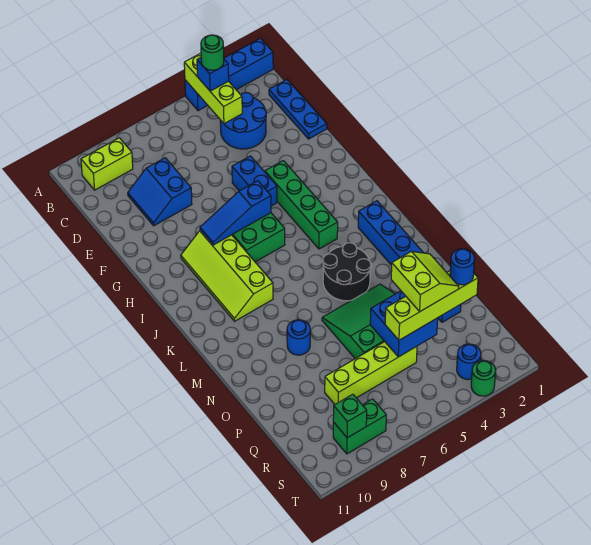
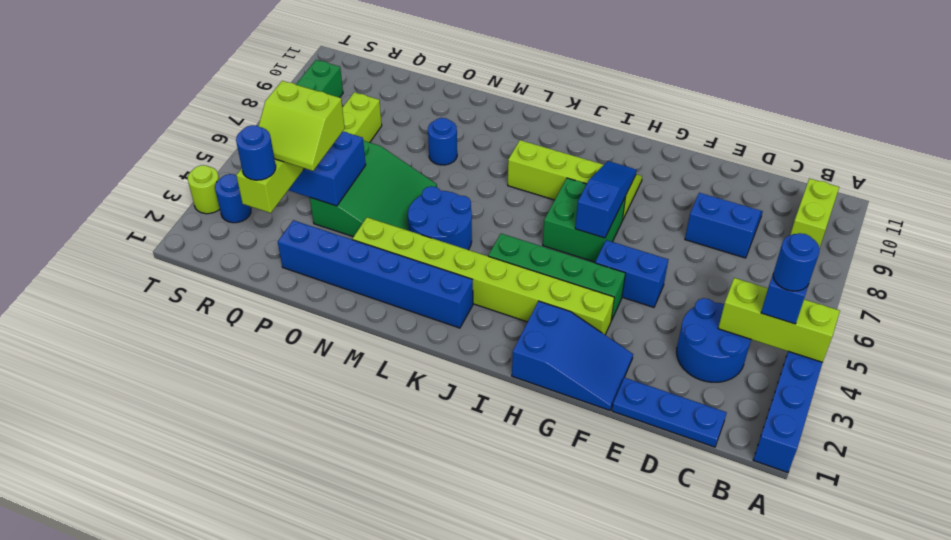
green 1x1 round brick [201,35,224,70] -> blue 1x1 round brick [773,233,820,291]
none -> blue 2x3 slope [512,301,633,410]
none -> lime 1x8 brick [353,217,614,335]
black 2x2 round brick [323,243,371,301] -> blue 2x2 round brick [408,186,472,250]
green 1x1 brick [333,394,367,438] -> none
green 1x1 round brick [471,361,496,396] -> lime 1x1 round brick [188,165,220,214]

